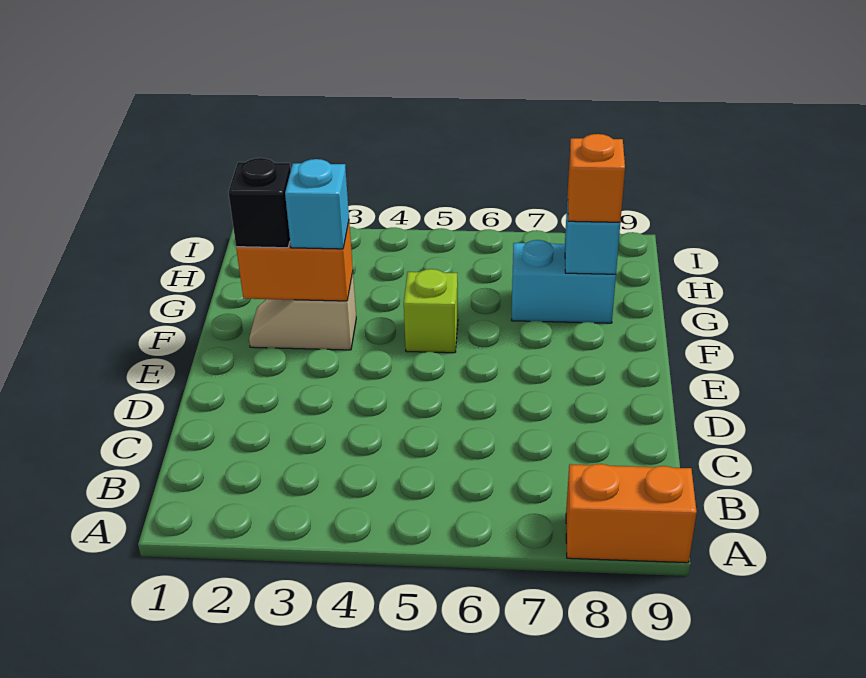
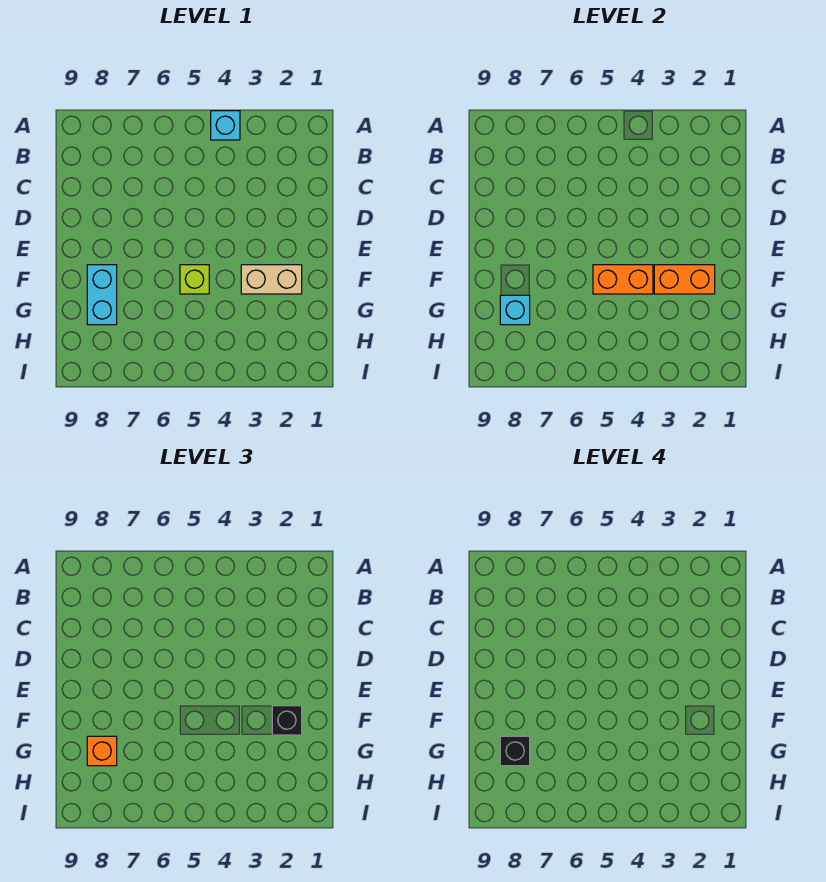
orange 1x2 brick [566,464,697,563] -> orange 1x2 brick moved to [593,265,653,294]
tan 1x2 slope [249,272,356,350] -> tan 1x2 brick [241,265,302,294]
cyan 1x1 brick [285,159,349,249] -> cyan 1x1 brick moved to [211,111,240,140]
cyan 1x2 brick [512,240,616,323] -> cyan 1x2 brick turned to [87,265,117,325]
none -> black 1x1 brick [500,736,530,766]

